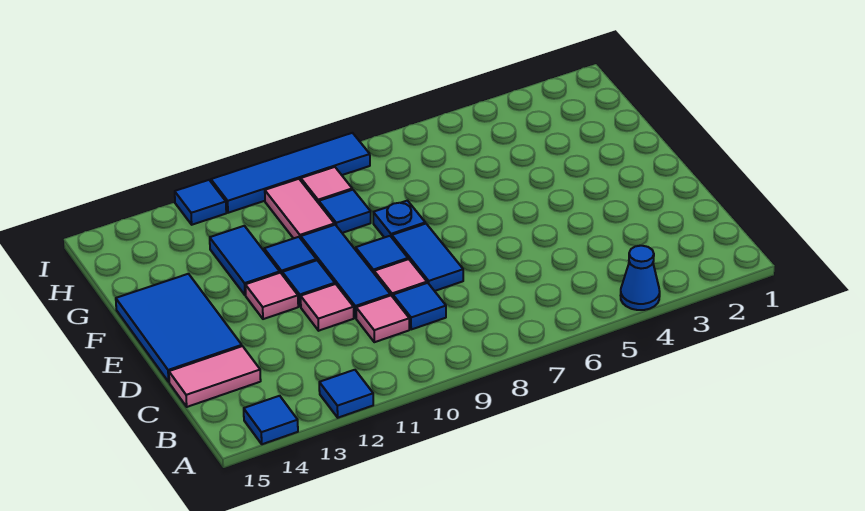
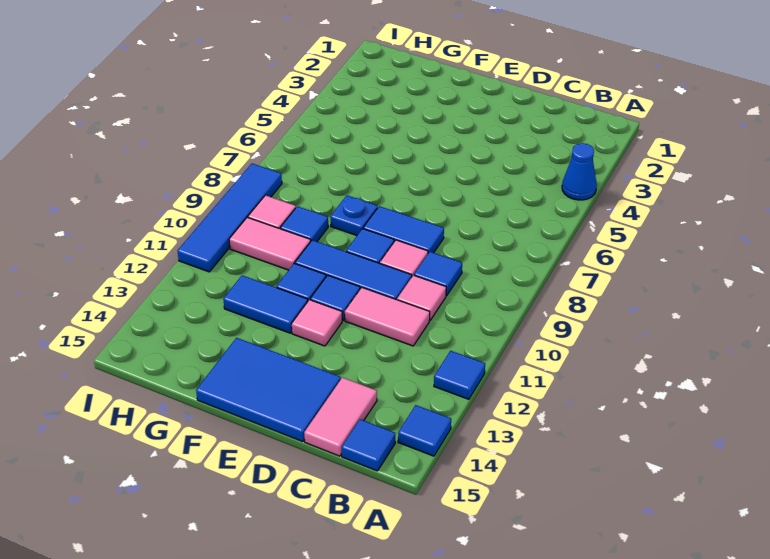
pink 1x1 tile [301,284,354,331] -> pink 1x2 tile [345,288,430,346]
blue 1x1 tile [175,180,226,225] -> blue 1x1 tile moved to [342,419,395,471]

